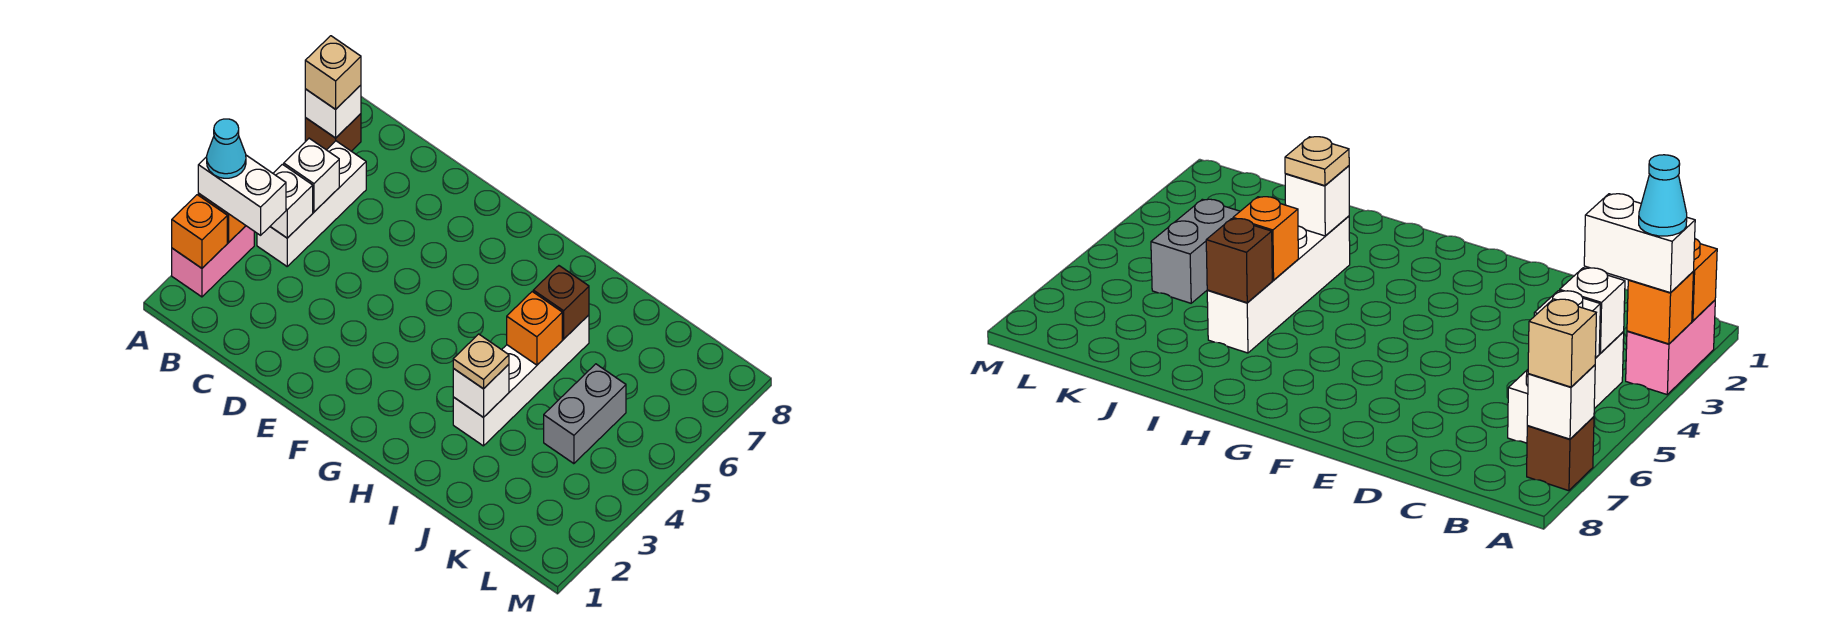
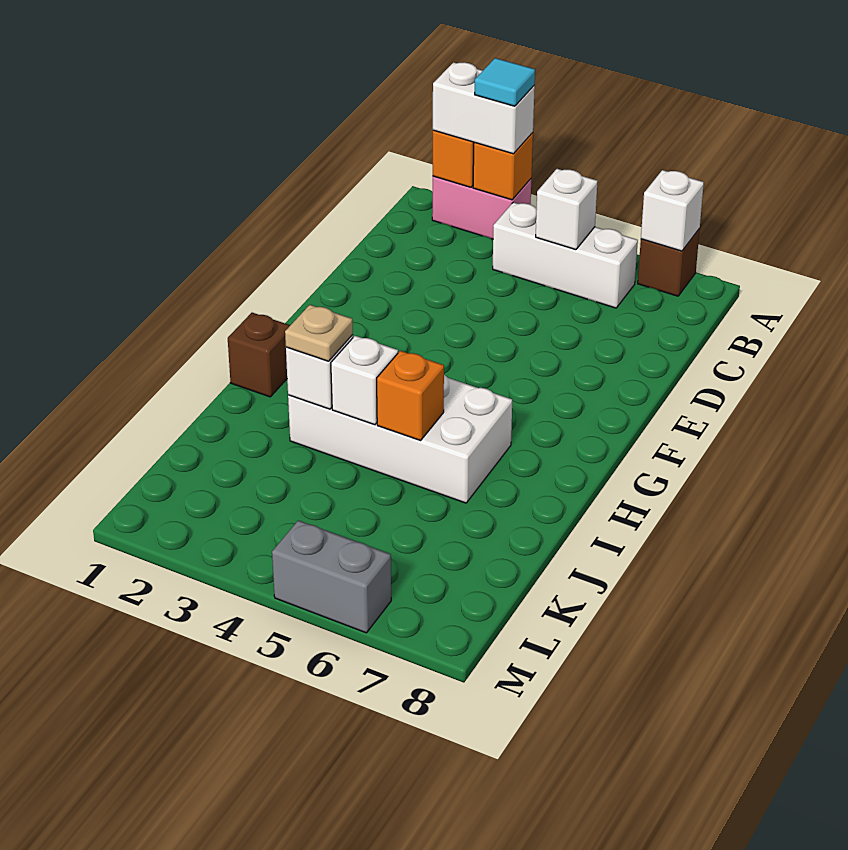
white 1x2 brick [198,155,286,235] -> white 1x2 brick turned to [433,62,535,154]
cyan 1x1 cone [207,119,246,178] -> cyan 1x1 tile [475,58,535,106]
tan 1x1 brick [305,36,361,109] -> none
white 1x1 brick [270,164,313,238] -> white 1x1 brick moved to [331,336,398,425]
white 1x4 brick [453,315,589,446] -> white 2x4 brick [288,375,512,503]
brown 1x1 brick [533,266,589,339] -> brown 1x1 brick moved to [228,313,290,397]
grey 1x2 brick [544,364,626,464] -> grey 1x2 brick moved to [272,520,391,633]

